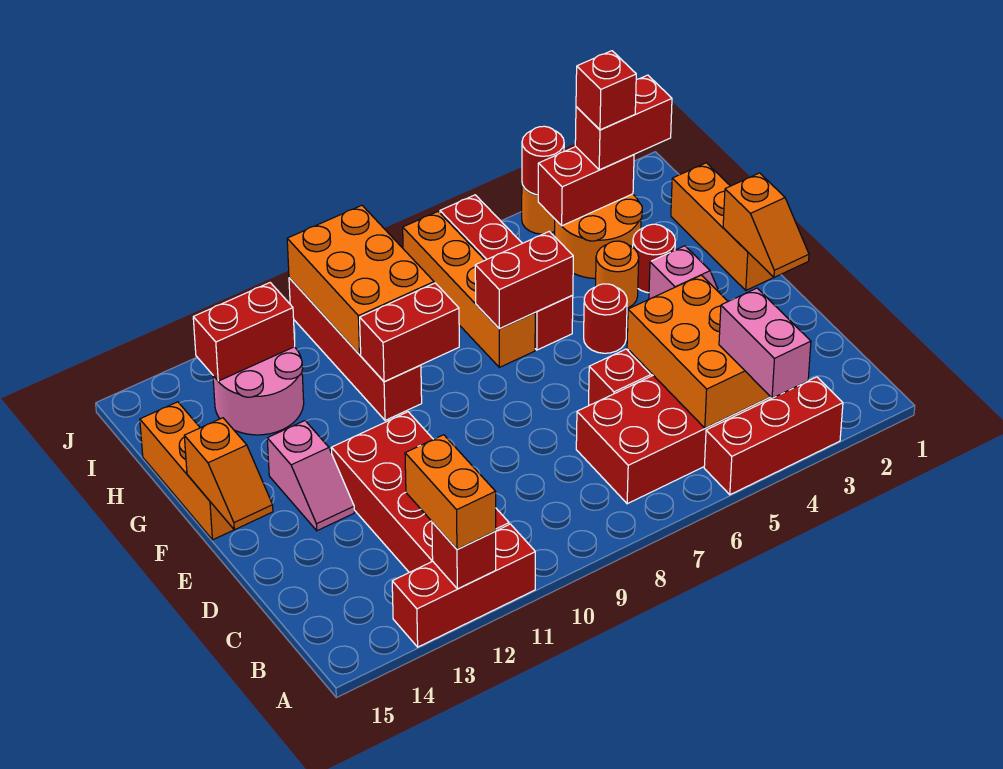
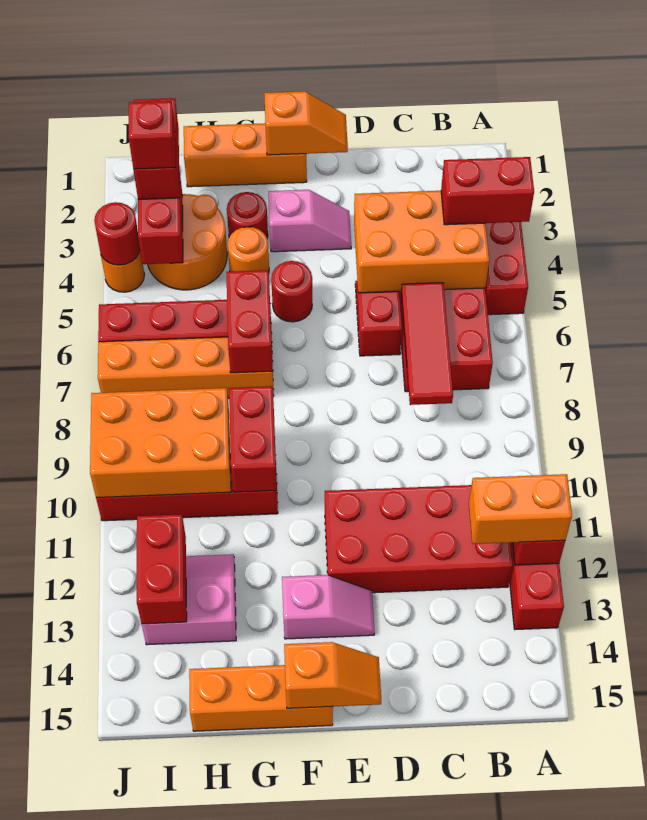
pink 1x2 brick [719,288,811,398] -> red 1x2 brick [441,157,534,225]
none -> red 1x3 tile [401,283,453,405]
pink 2x2 round brick [213,347,304,435] -> pink 2x2 slope [142,554,236,645]

